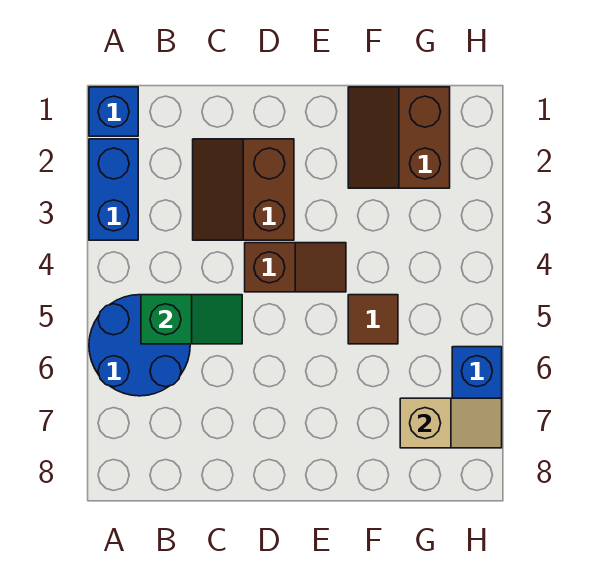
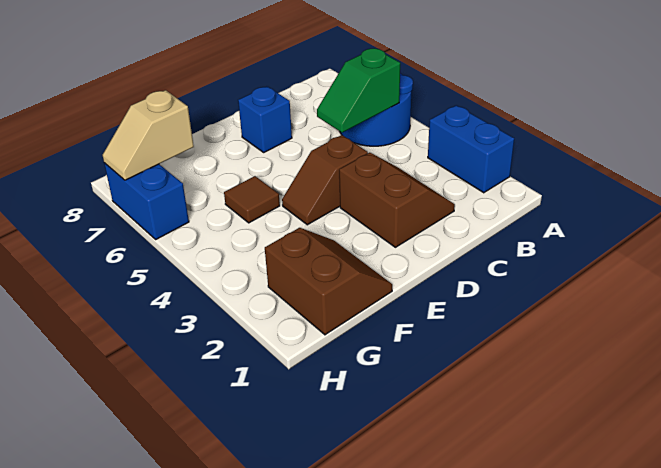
blue 1x1 brick [89,87,138,136] -> blue 1x1 brick moved to [238,86,292,152]

